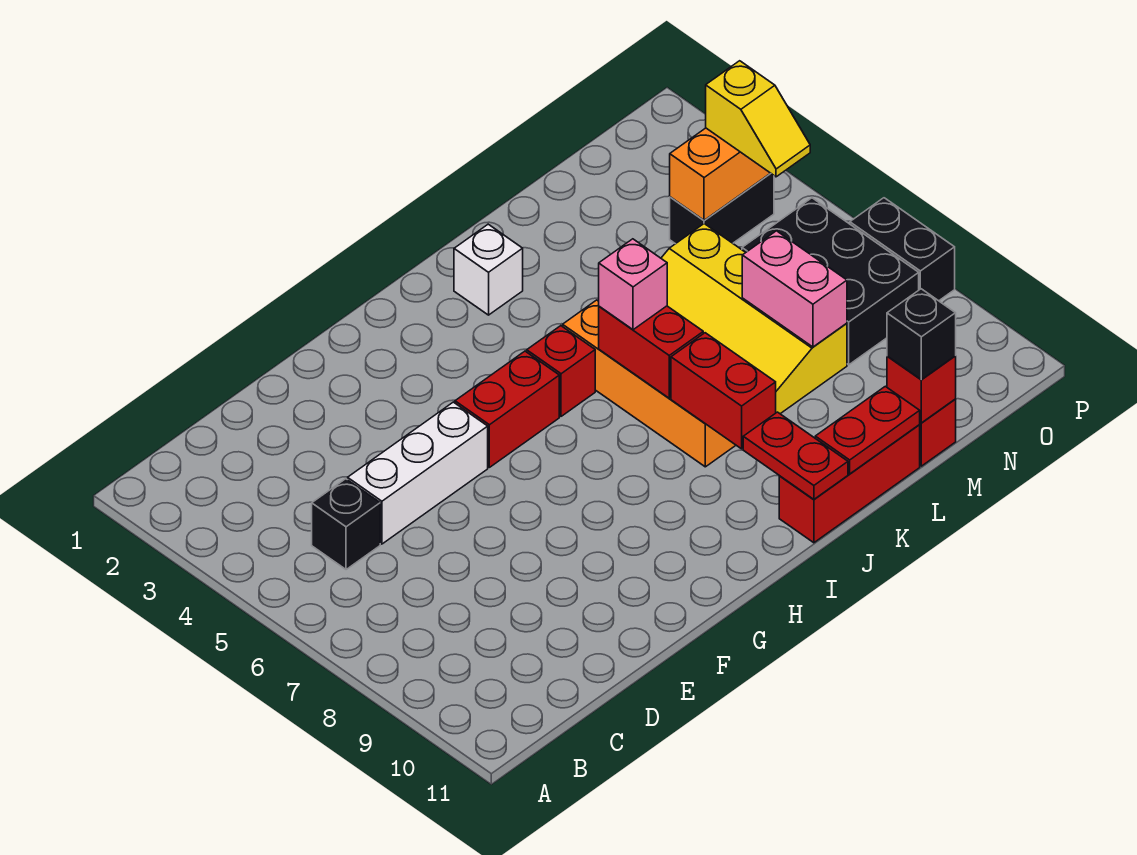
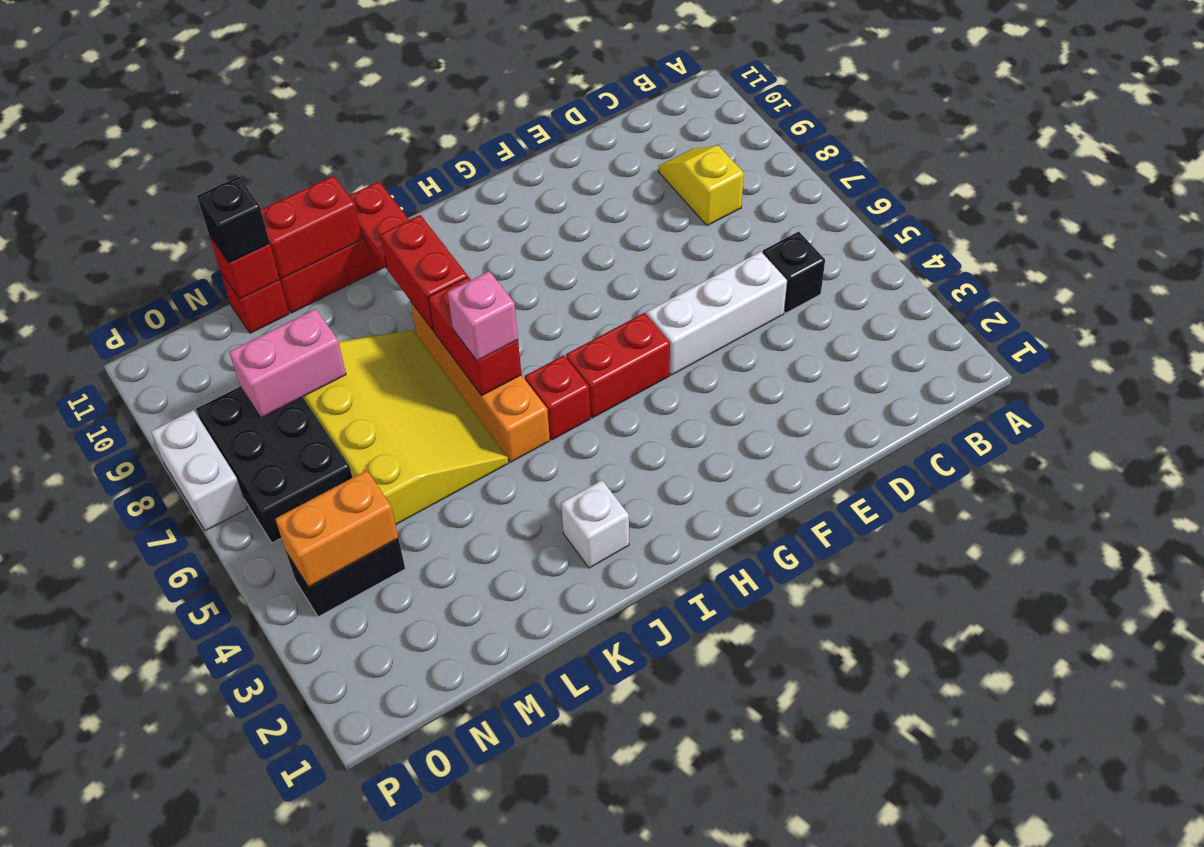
red 1x2 plate [815,386,920,474] -> red 1x2 brick [261,176,362,279]
pink 1x2 brick [742,231,847,347] -> pink 1x2 brick turned to [229,309,346,418]
yellow 1x2 slope [706,61,810,177] -> yellow 1x2 slope moved to [659,146,744,226]
black 1x2 brick [850,198,955,301] -> white 1x2 brick [151,410,247,531]

